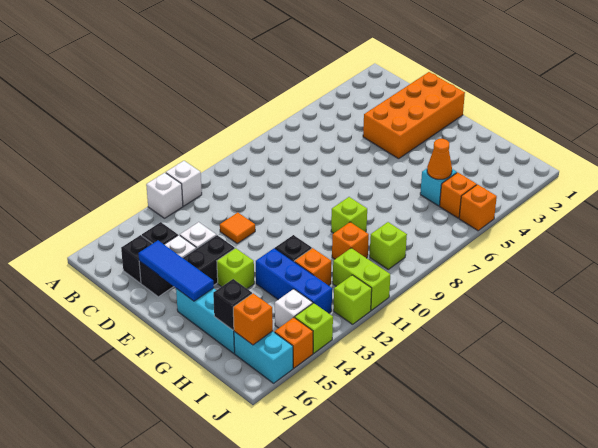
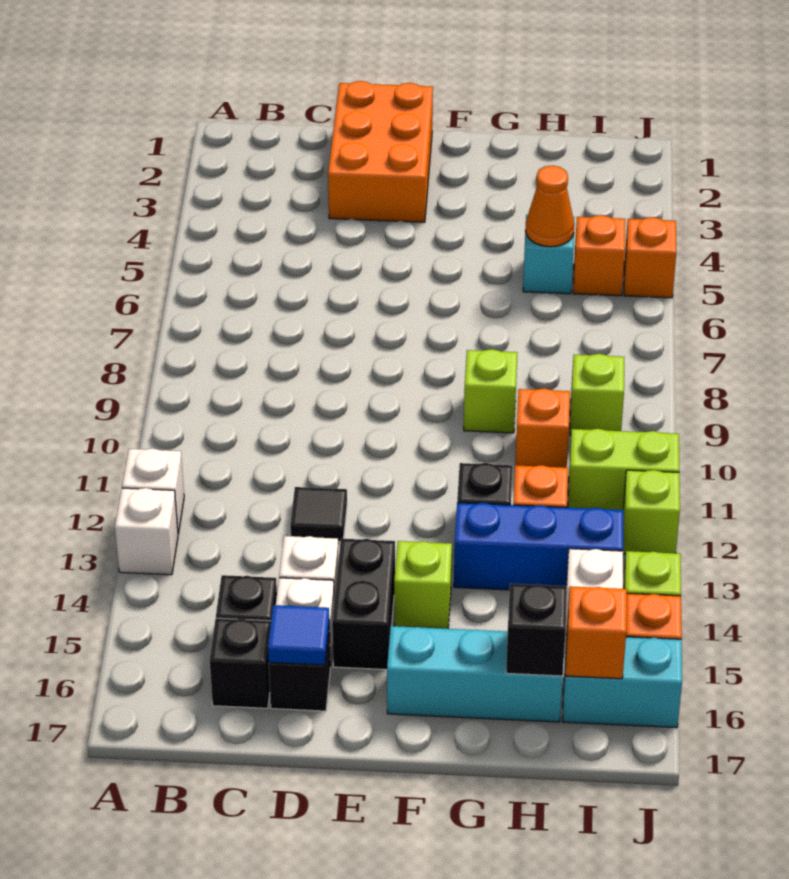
orange 2x4 brick [363,72,465,159] -> orange 2x3 brick [328,81,433,222]
orange 1x1 tile [220,213,255,243] -> black 1x1 tile [290,487,347,542]
blue 1x3 tile [138,241,214,301] -> blue 1x1 tile [268,605,329,665]

